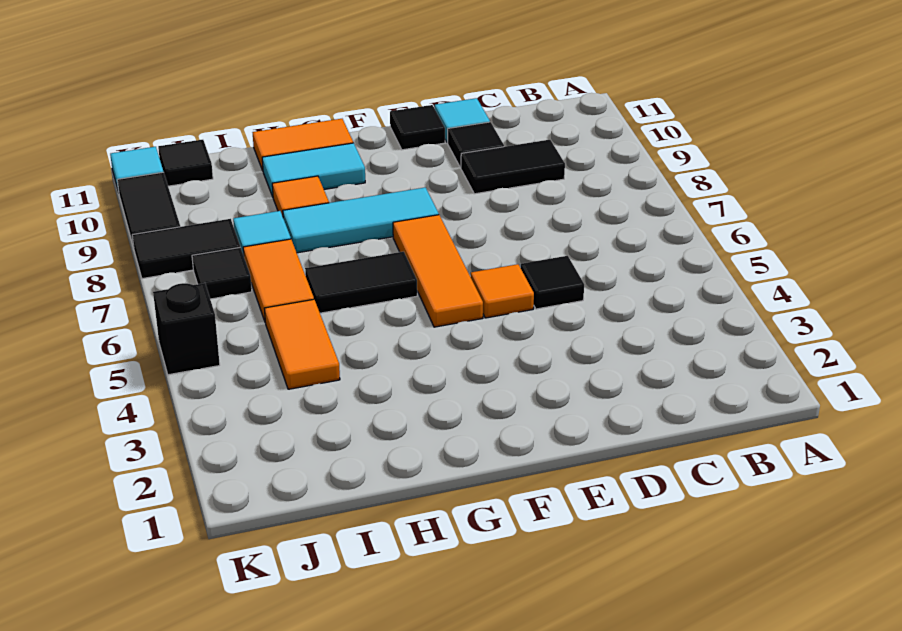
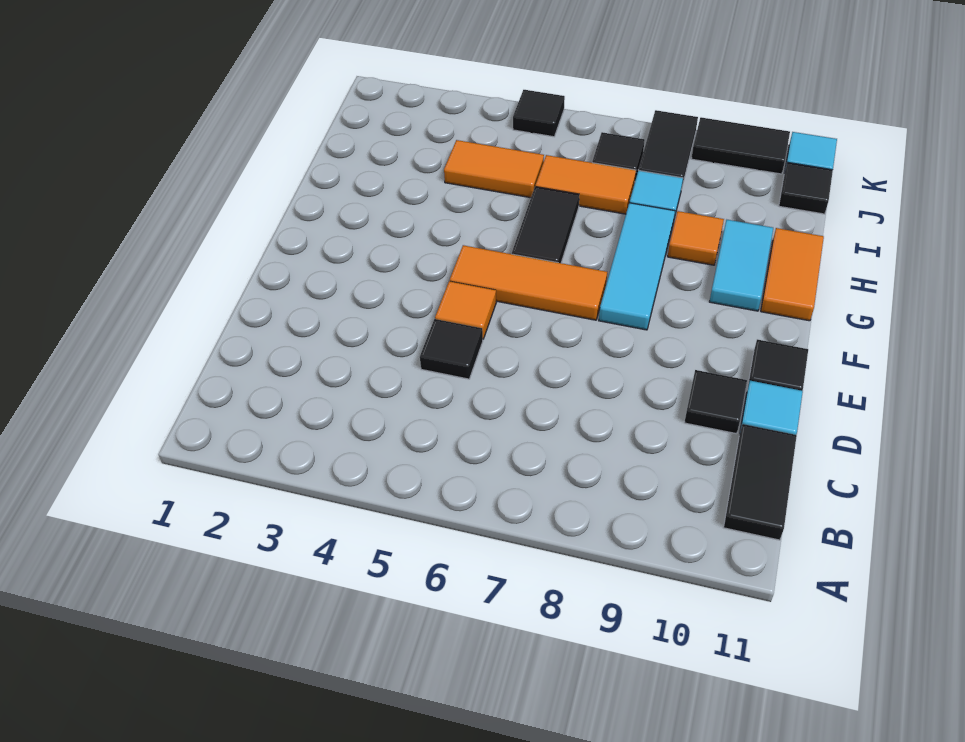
black 1x2 tile [461,140,565,194] -> black 1x2 tile moved to [724,424,797,540]
black 1x1 brick [153,283,220,375] -> black 1x1 tile [513,90,565,137]

